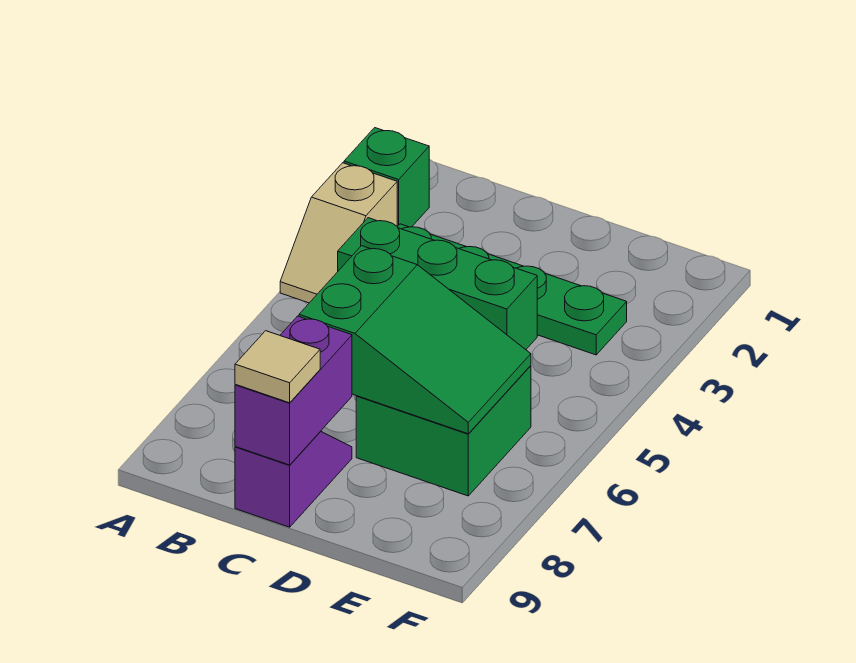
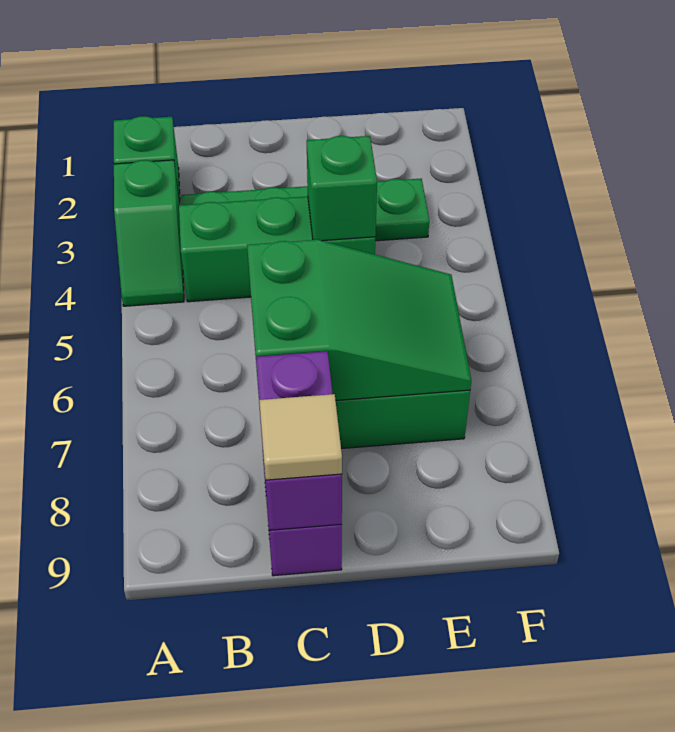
tan 1x2 slope [280,163,397,303] -> green 1x2 slope [114,160,184,306]
none -> green 1x1 brick [307,136,377,241]

